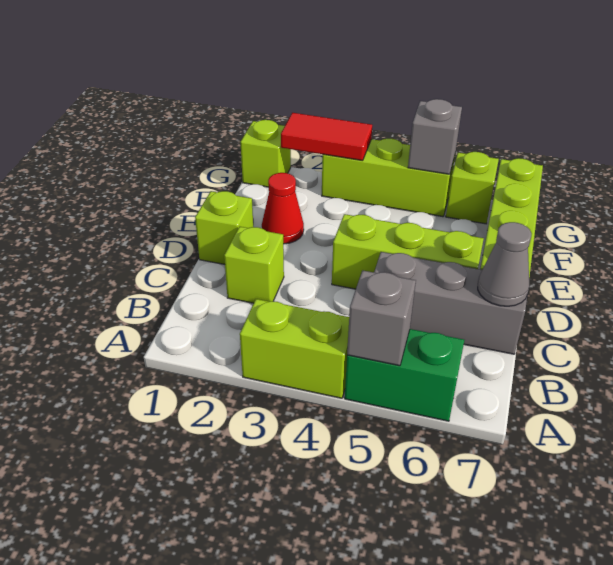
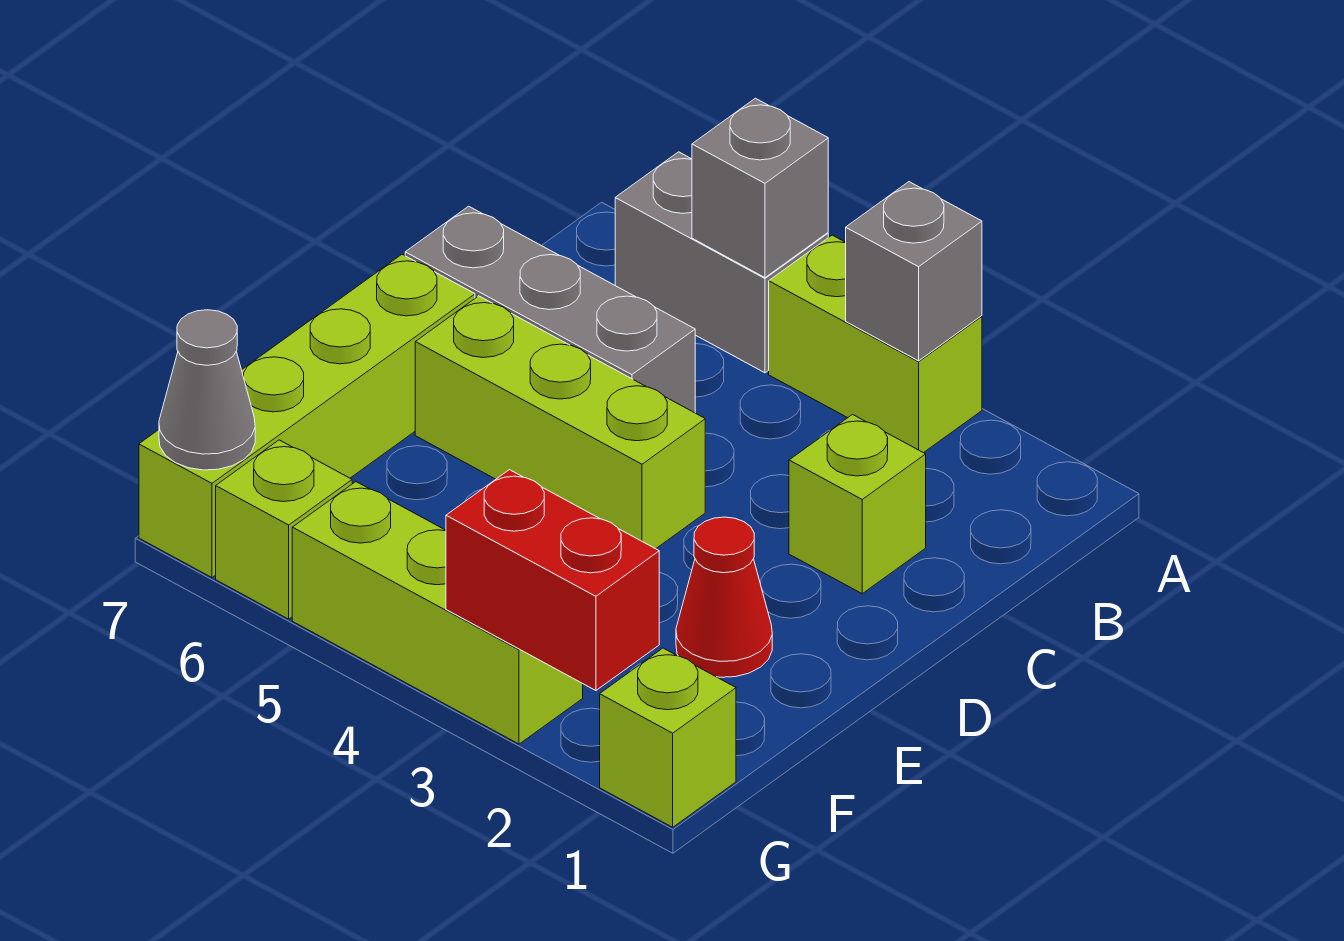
green 1x2 brick [345,329,464,421] -> grey 1x2 brick [615,152,828,373]
grey 1x1 cone [478,222,532,306] -> grey 1x1 cone moved to [159,310,255,470]
lime 1x1 brick [195,191,253,264] -> none
red 1x2 tile [281,113,372,161] -> red 1x2 brick [446,470,659,691]
grey 1x1 brick [408,99,462,174] -> grey 1x1 brick moved to [846,182,982,361]

